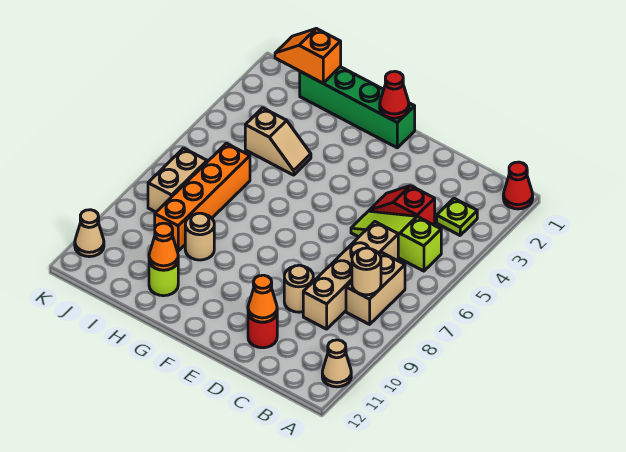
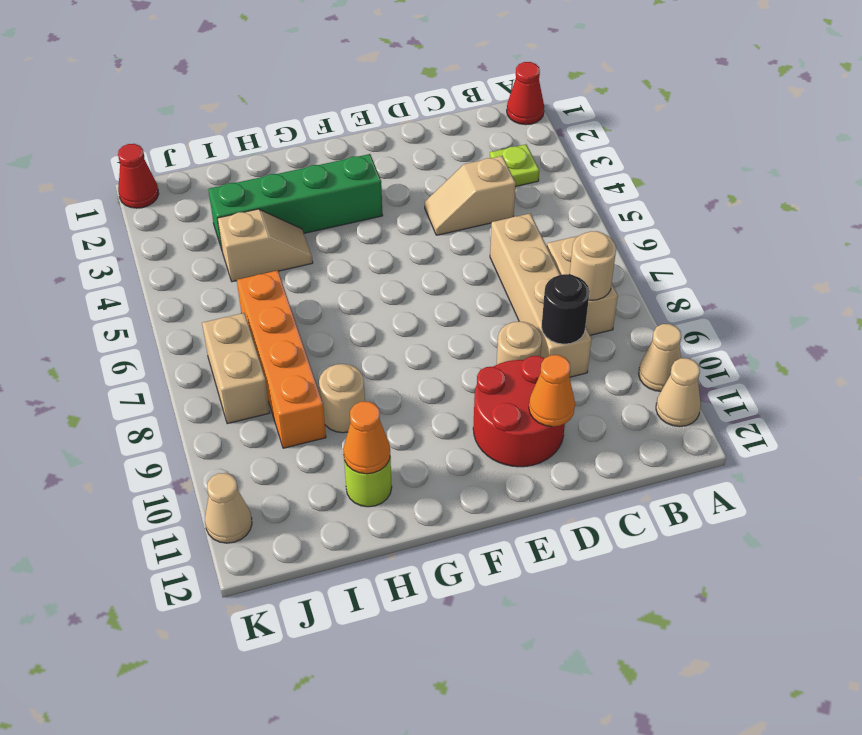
none -> tan 1x1 cone [639,324,681,391]
lime 1x3 slope [351,211,441,271] -> none
red 1x2 slope [369,186,435,225] -> tan 1x2 slope [425,156,516,235]
none -> black 1x1 round brick [542,274,590,344]
red 1x1 round brick [248,314,277,348] -> red 2x2 round brick [473,356,565,467]
green 1x4 brick [300,67,415,148] -> green 1x4 brick moved to [208,154,383,249]
red 1x1 cone [380,71,409,118] -> red 1x1 cone moved to [118,144,159,208]
orange 1x2 slope [275,28,341,83] -> none

